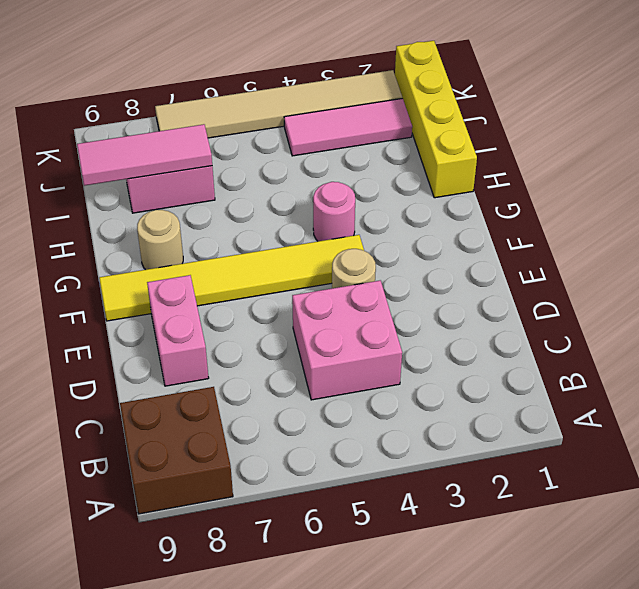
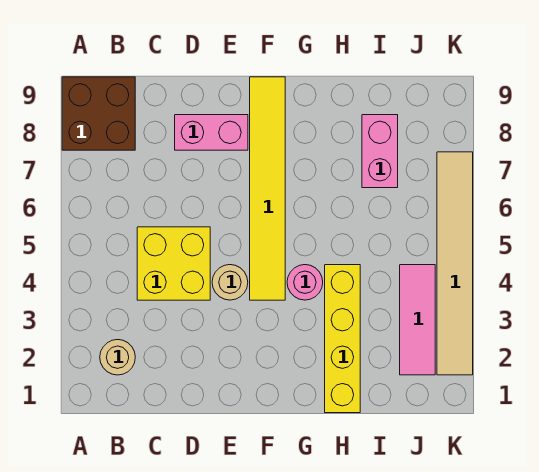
pink 2x2 brick [292,280,402,400] -> yellow 2x2 brick [137,227,210,300]
tan 1x1 round brick [137,210,183,270] -> tan 1x1 round brick moved to [100,340,135,375]
yellow 1x4 brick [395,41,477,198] -> yellow 1x4 brick turned to [325,265,360,413]
pink 1x3 tile [77,124,212,186] -> none

